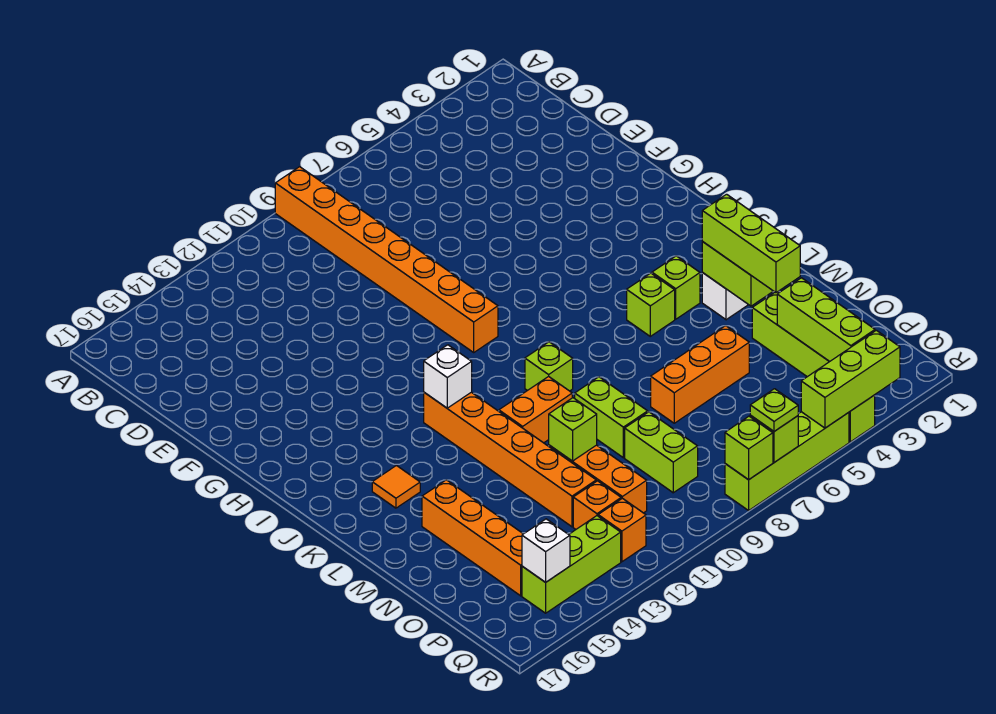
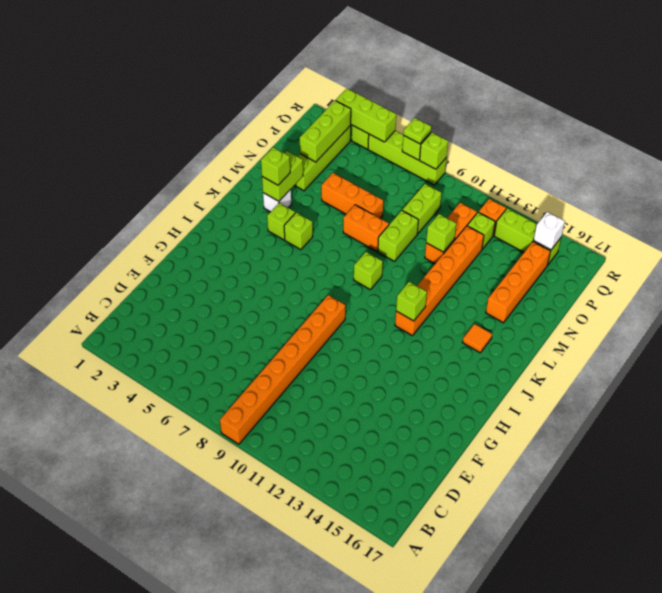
white 1x1 brick [424,345,472,408] -> lime 1x1 brick [396,282,427,321]
lime 1x3 brick [702,194,800,293] -> lime 1x1 brick [261,147,290,185]
orange 1x2 brick [499,376,572,443] -> orange 1x2 brick moved to [343,205,389,251]
orange 1x1 brick [573,481,621,529] -> lime 1x1 brick [467,212,495,249]

